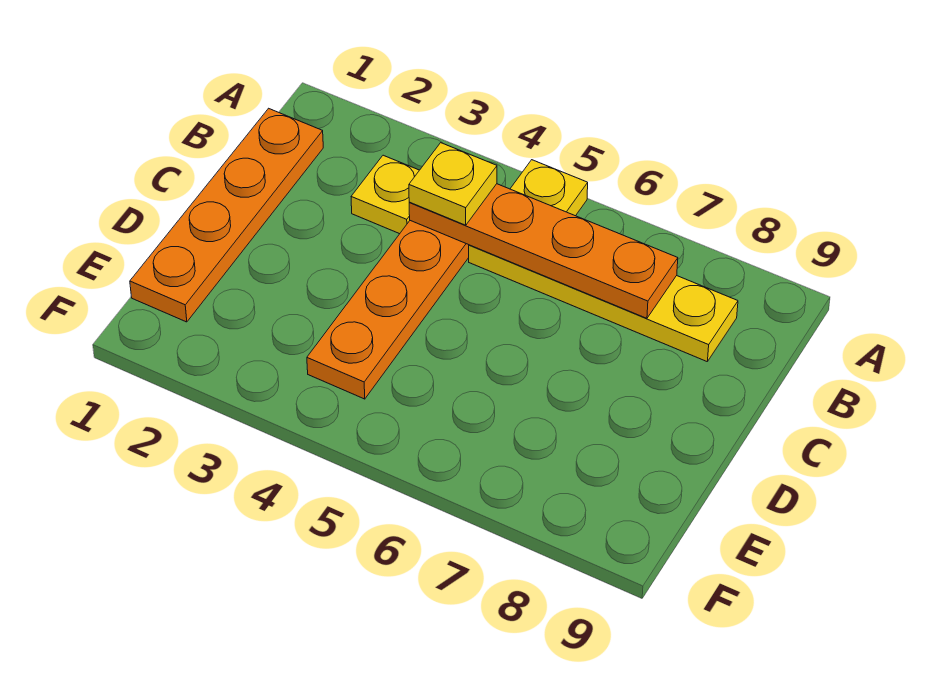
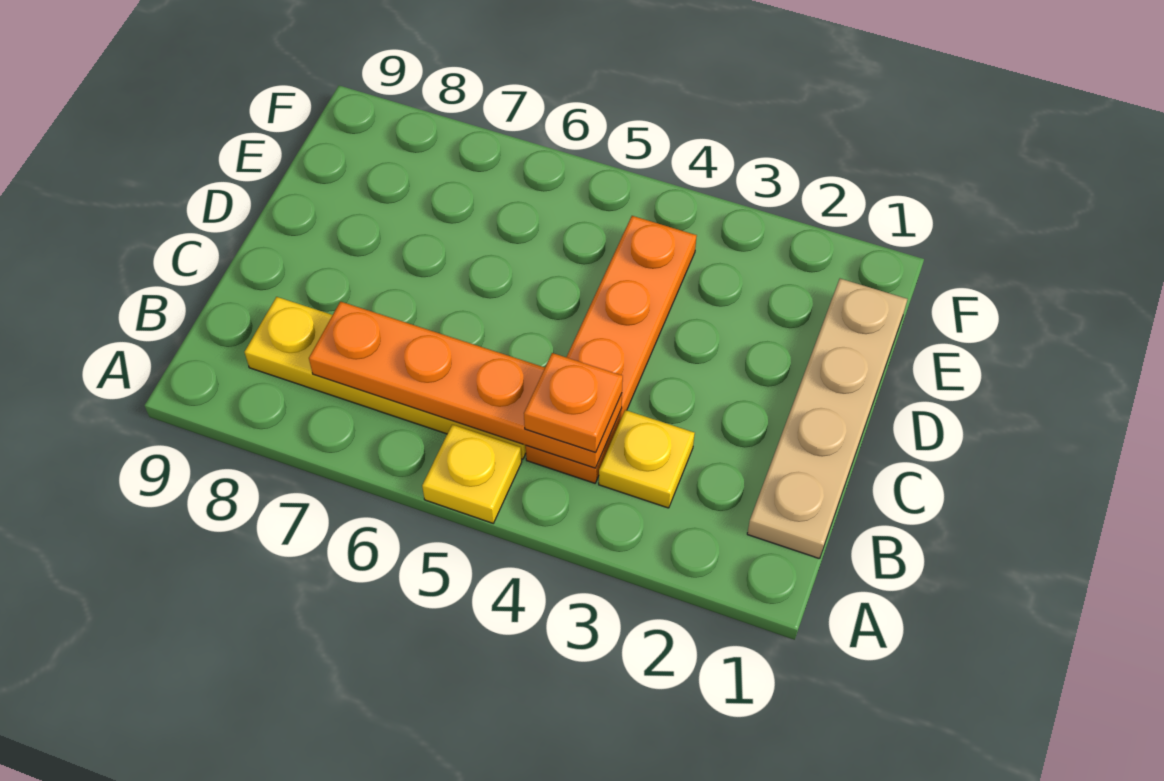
orange 1x4 plate [130,108,323,322] -> tan 1x4 plate [747,279,907,559]
yellow 1x1 plate [409,143,497,225] -> orange 1x1 plate [524,353,623,452]

